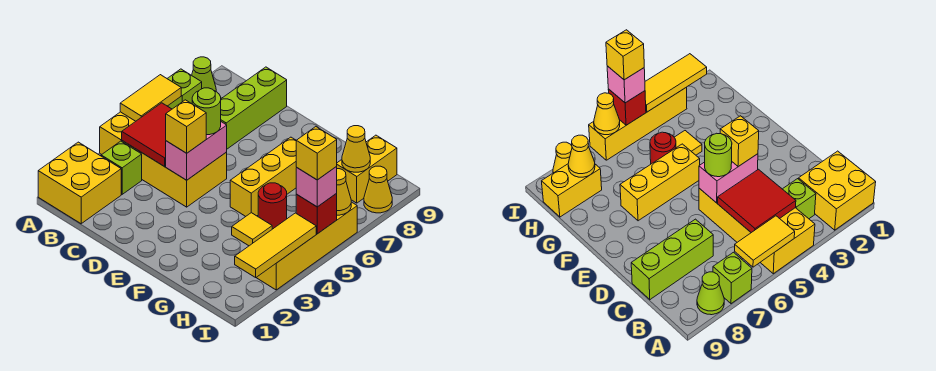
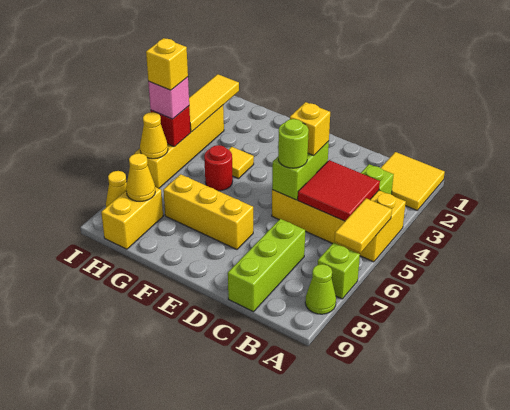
yellow 2x2 brick [38,142,121,224] -> yellow 2x2 tile [381,152,445,210]
pink 1x2 brick [166,122,227,180] -> lime 1x2 brick [272,141,329,200]
yellow 1x3 brick [230,137,297,217] -> yellow 1x3 brick turned to [163,174,253,250]

